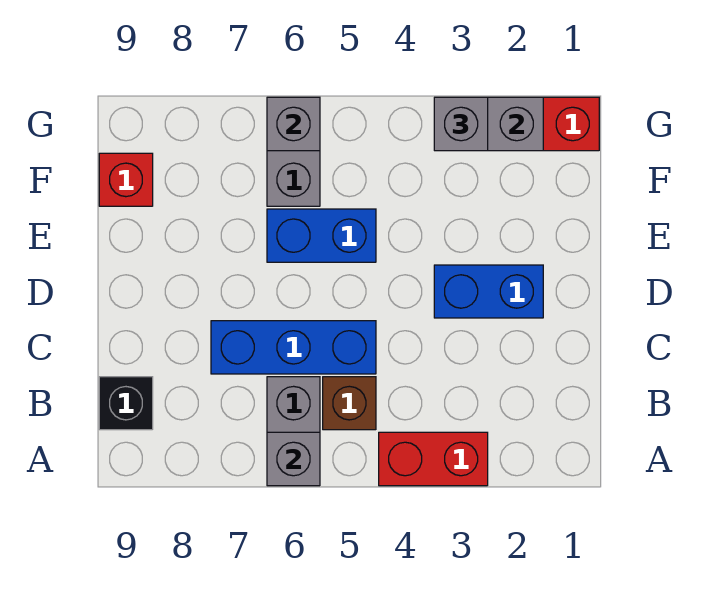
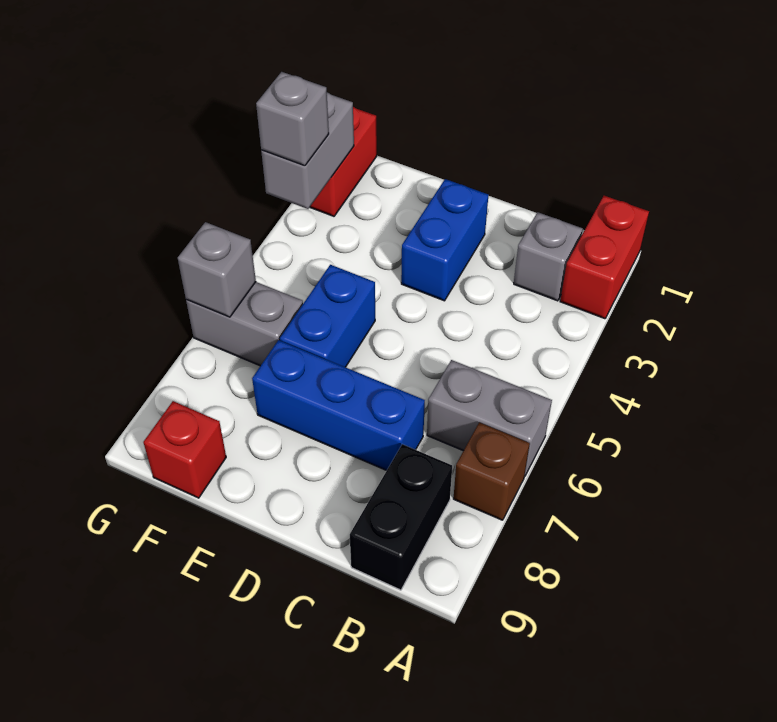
red 1x2 brick [379,432,488,486] -> red 1x2 brick moved to [560,196,649,319]
grey 1x1 brick [267,432,320,486] -> grey 1x1 brick moved to [514,212,583,301]
brown 1x1 brick [323,377,376,430] -> brown 1x1 brick moved to [453,422,530,520]
black 1x1 brick [99,377,153,430] -> black 1x2 brick [350,444,452,590]
blue 1x3 brick [211,321,376,374] -> blue 1x3 brick turned to [252,340,425,471]

